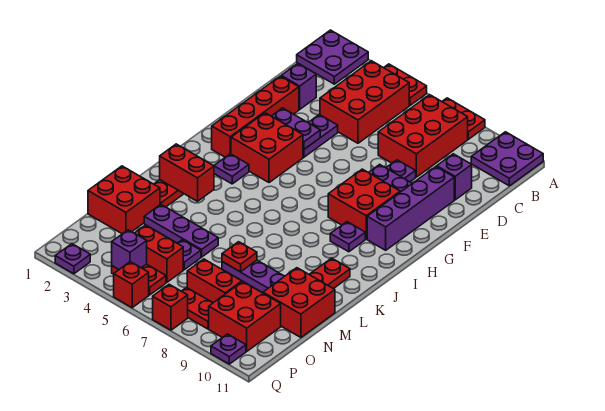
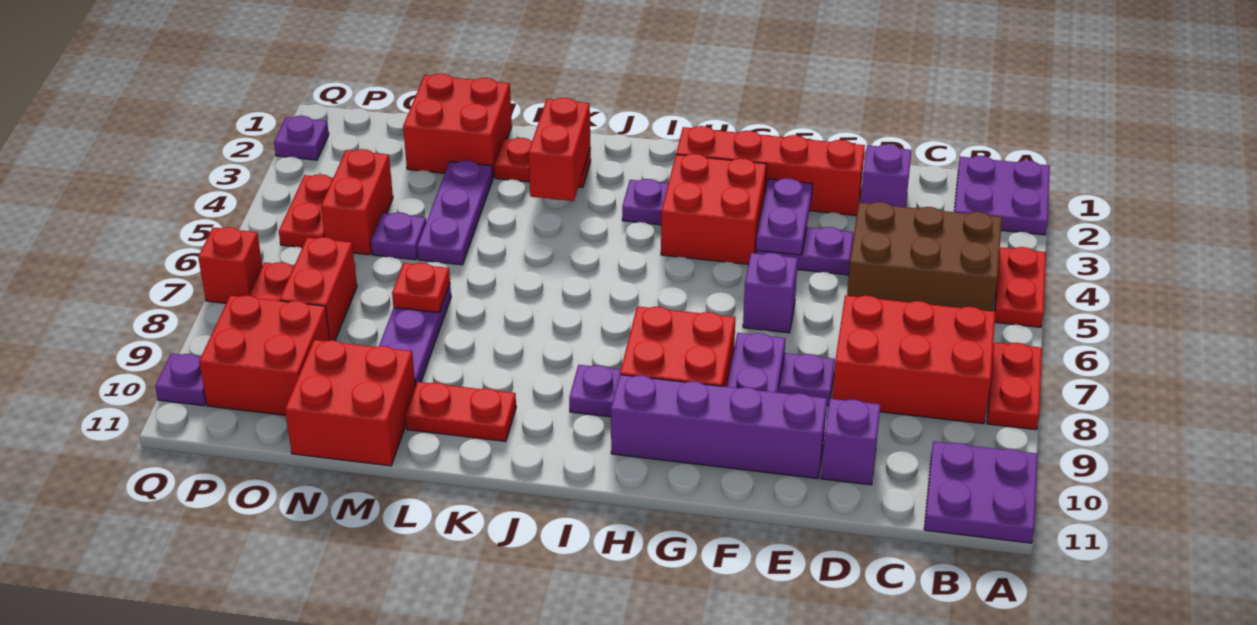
red 2x3 brick [320,61,409,143] -> brown 2x3 brick [847,202,1002,311]
purple 1x1 brick [112,230,147,269] -> purple 1x1 brick moved to [743,253,798,333]
red 1x1 brick [114,262,149,308] -> none

